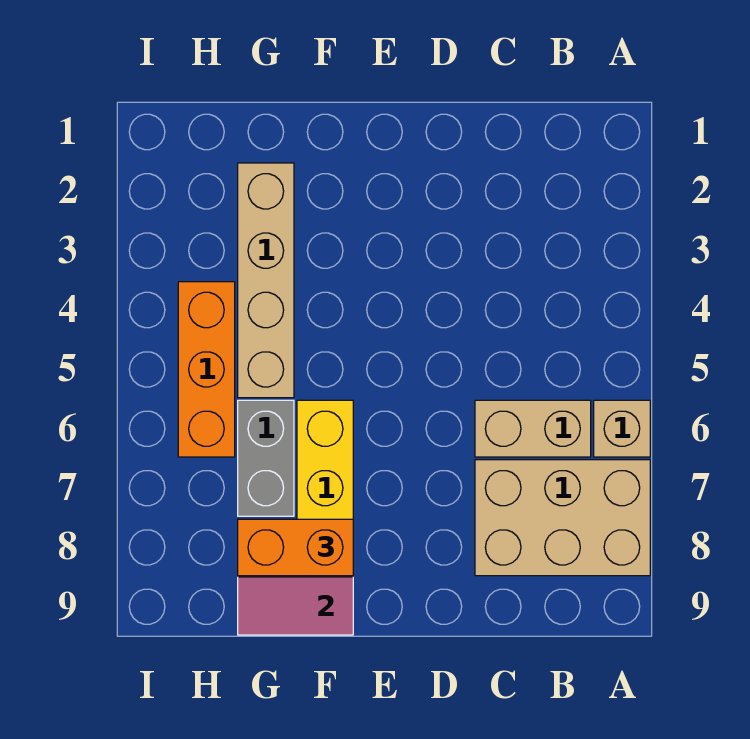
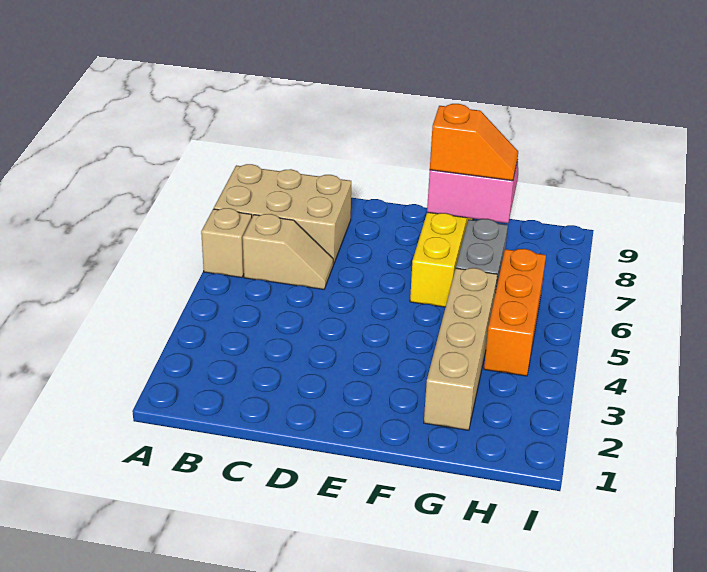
tan 1x2 brick [475,400,591,457] -> tan 1x2 slope [243,214,333,289]
orange 1x2 brick [238,519,353,576] -> orange 1x2 slope [430,104,518,181]

